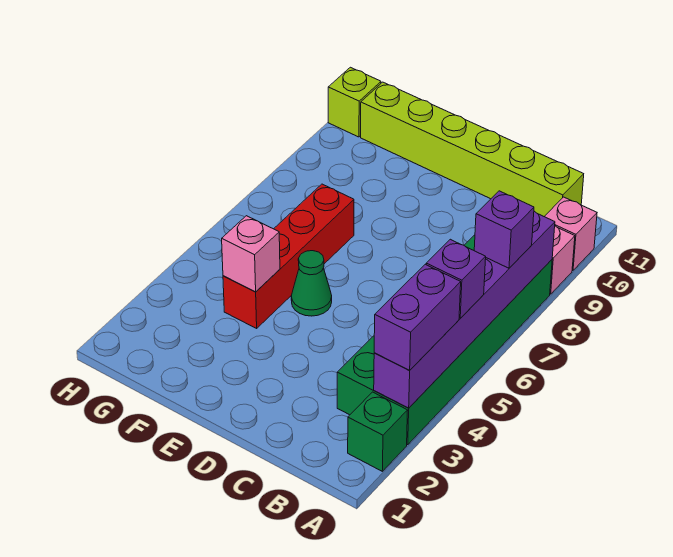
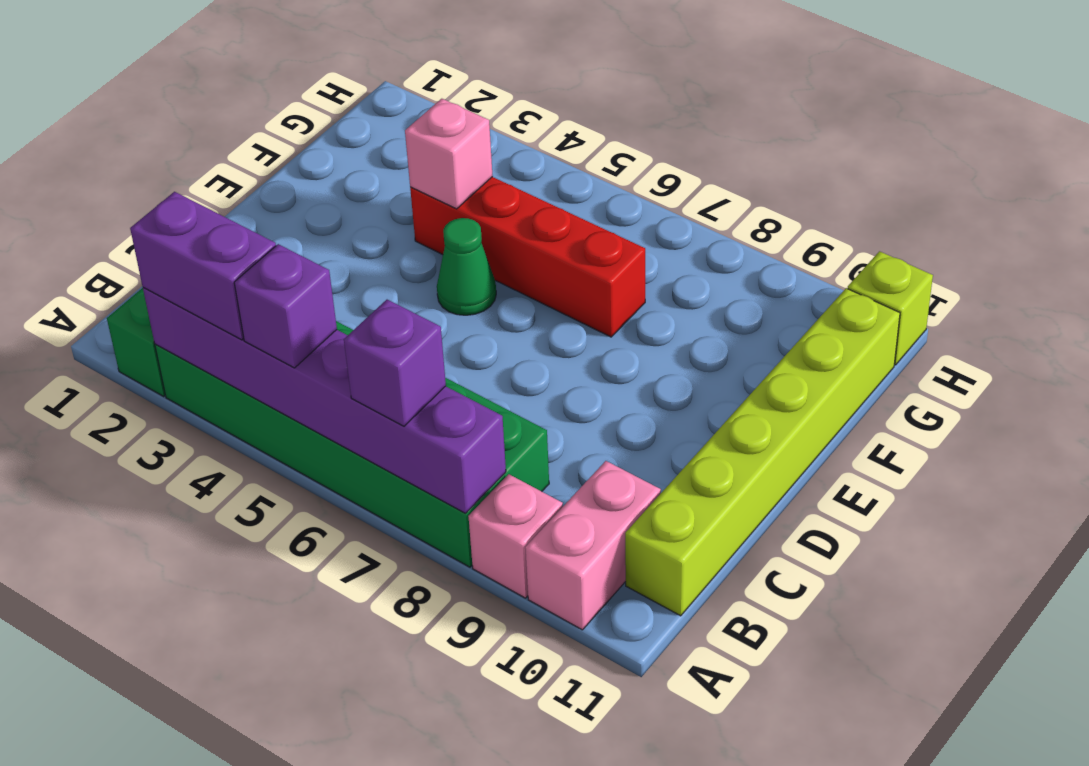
pink 1x1 brick [544,197,597,271] -> pink 1x2 brick [525,461,661,630]

